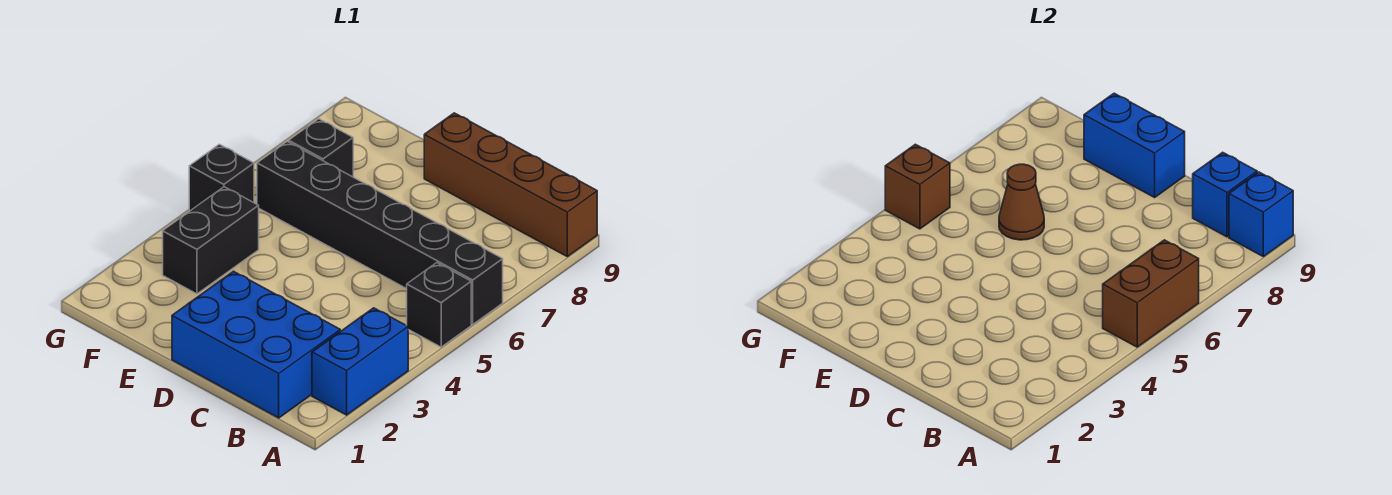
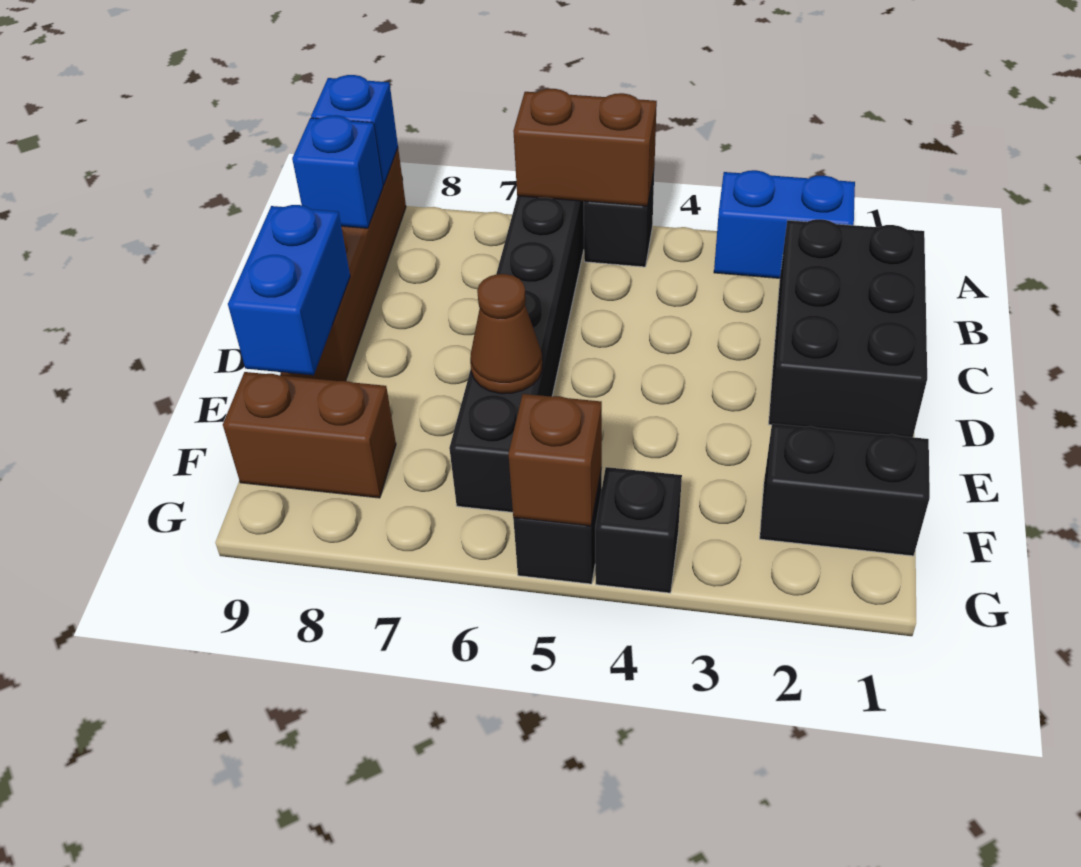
blue 2x3 brick [172,271,340,418] -> black 2x3 brick [769,219,927,437]
black 1x2 brick [163,187,259,294] -> black 1x2 brick moved to [760,424,930,556]
black 1x1 brick [289,119,353,177] -> black 1x1 brick moved to [595,467,682,593]
none -> brown 1x2 brick [223,372,396,498]

